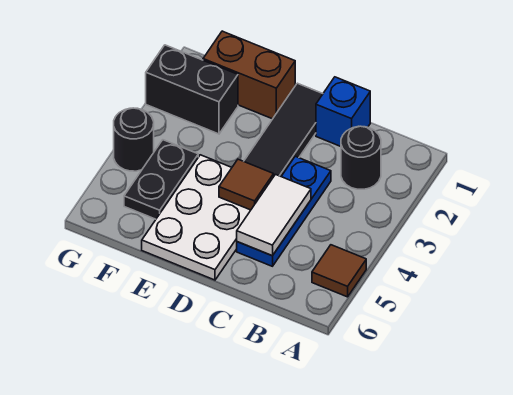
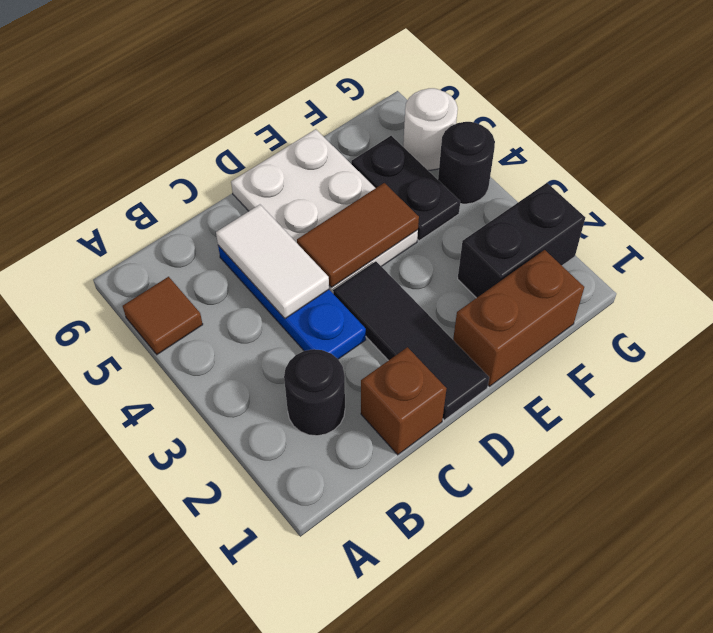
blue 1x1 brick [316,77,370,146] -> brown 1x1 brick [361,347,447,455]
brown 1x1 tile [219,159,274,210] -> brown 1x2 tile [297,183,419,287]
none -> white 1x1 round brick [403,88,458,170]

